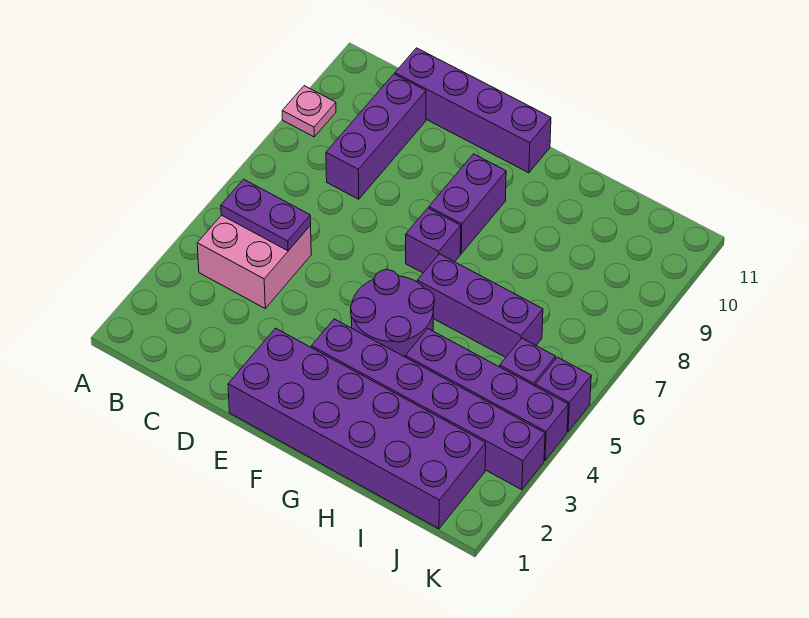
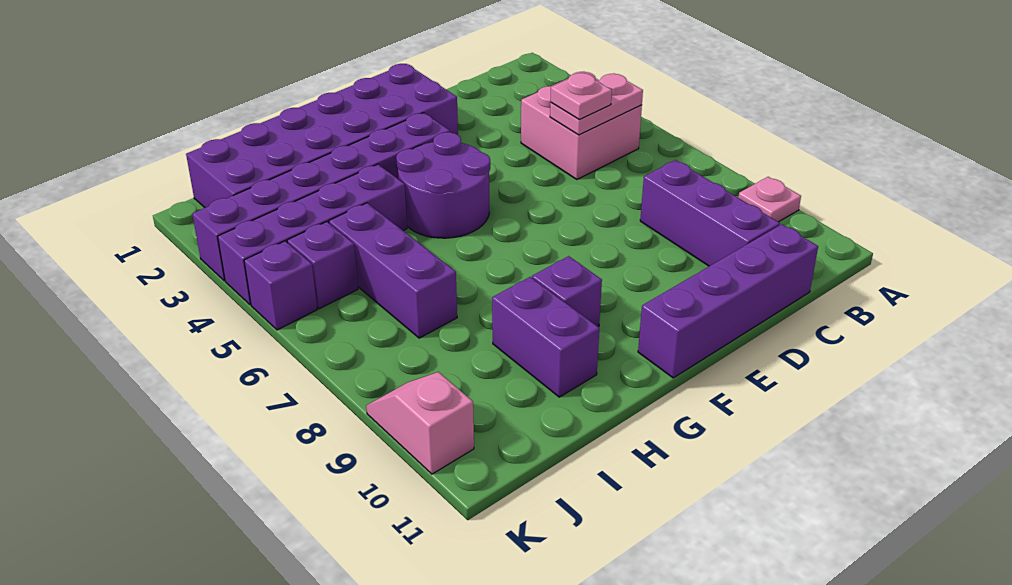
purple 1x2 plate [221,179,311,251] -> pink 1x2 plate [550,74,643,135]
none -> pink 1x1 plate [550,73,612,119]
purple 1x1 brick [406,208,461,273] -> purple 1x1 brick moved to [532,256,602,326]
purple 1x2 brick [429,154,506,254] -> purple 1x2 brick moved to [492,277,599,397]
purple 1x3 brick [417,254,543,357] -> purple 1x3 brick turned to [329,203,457,338]
none -> pink 1x2 slope [366,372,474,474]

